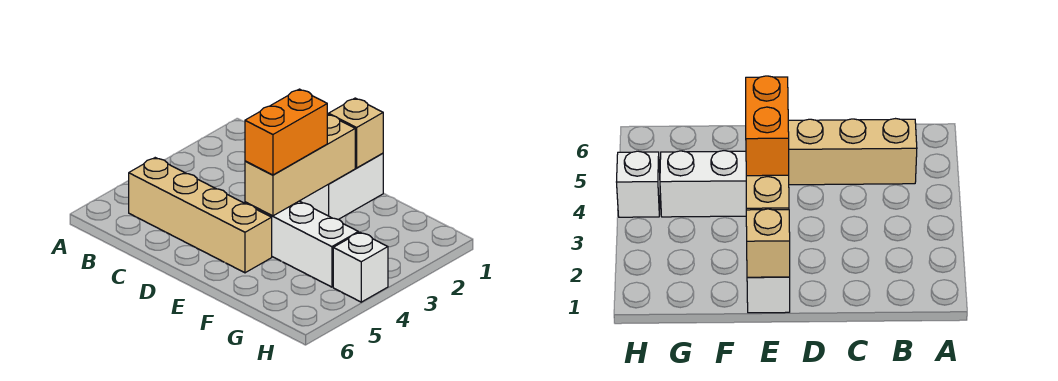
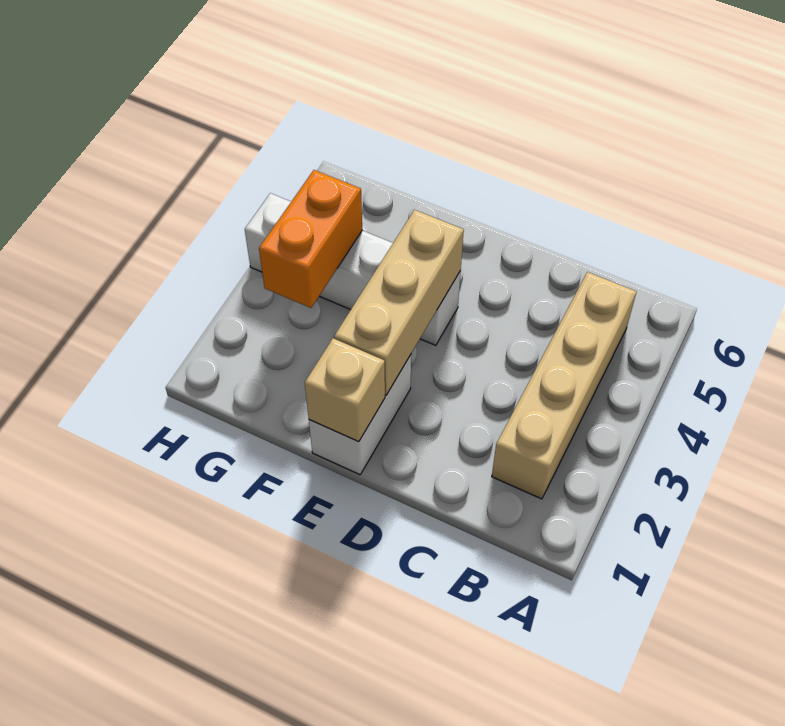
tan 1x4 brick [129,158,272,273] -> tan 1x4 brick turned to [492,272,636,499]
orange 1x2 brick [245,89,327,175] -> orange 1x2 brick moved to [259,170,362,308]

